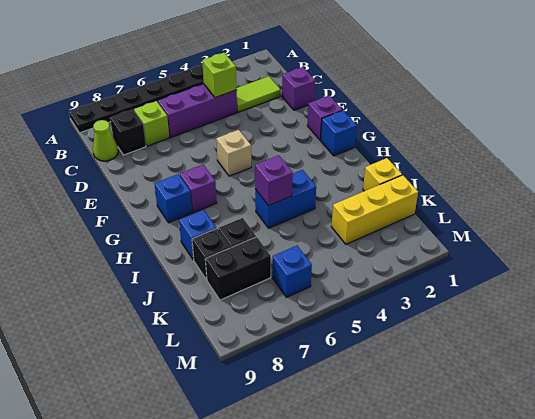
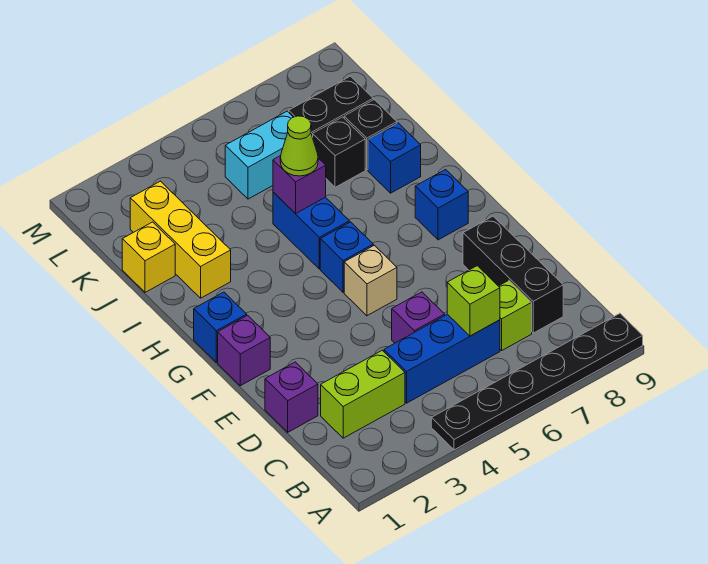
lime 1x2 tile [236,76,281,112] -> lime 1x2 brick [321,350,405,438]
purple 1x3 brick [158,84,237,137] -> blue 1x3 brick [384,314,500,403]
lime 1x1 brick [202,53,236,98] -> lime 1x1 brick moved to [447,266,500,336]
black 1x1 brick [110,110,146,155] -> black 1x3 brick [463,216,563,333]
lime 1x1 cone [93,120,118,161] -> lime 1x1 cone moved to [280,116,318,176]
purple 1x1 brick [180,165,217,213] -> purple 1x1 brick moved to [392,292,445,343]
blue 1x2 brick [255,170,316,228] -> blue 1x2 brick turned to [273,192,349,269]
yellow 1x3 brick [332,175,418,244] -> yellow 1x3 brick turned to [130,181,231,298]
none -> cyan 1x2 brick [225,111,293,199]
blue 1x1 brick [272,246,312,297] -> blue 1x1 brick moved to [320,222,373,292]

